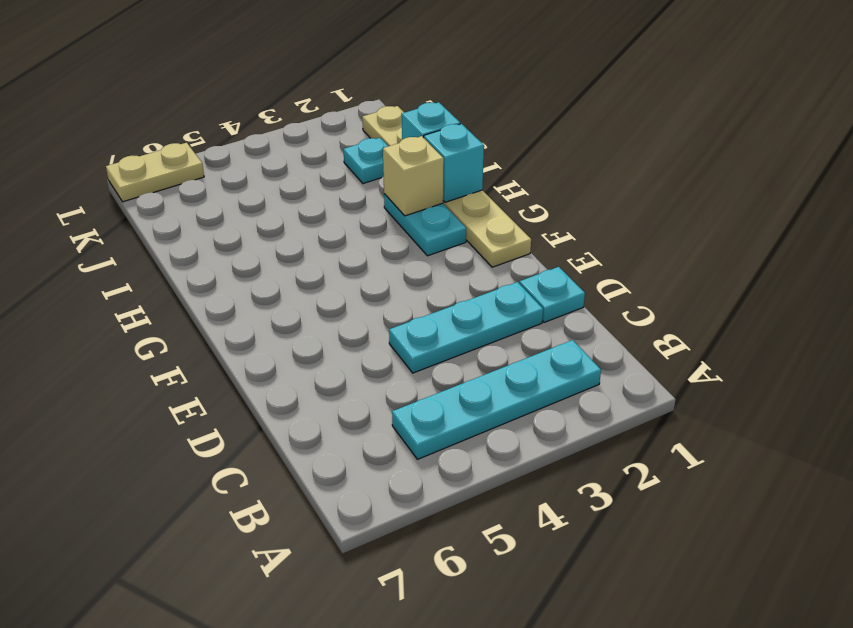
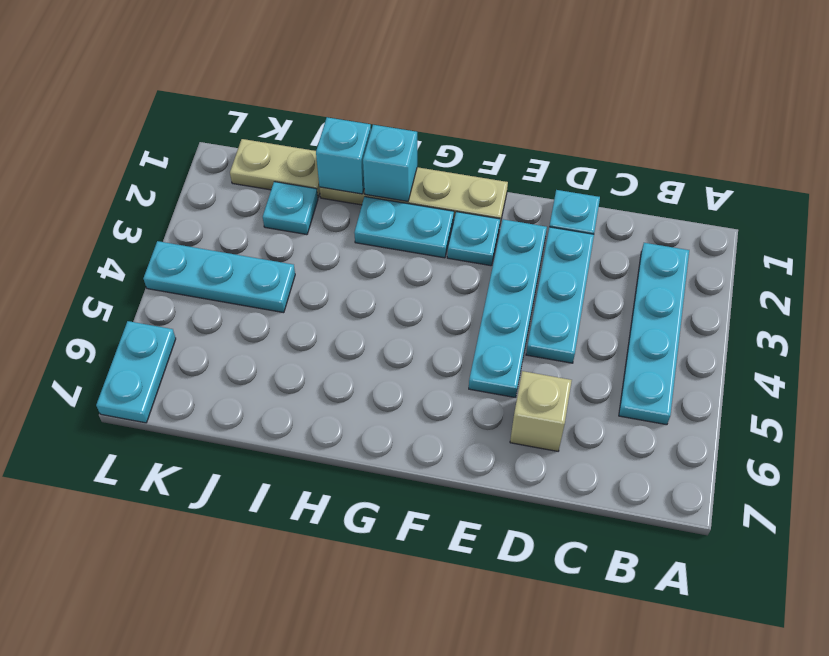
none -> cyan 1x4 plate [469,219,547,398]
none -> cyan 1x1 plate [447,212,500,266]
tan 1x1 brick [383,136,444,216] -> tan 1x1 brick moved to [510,371,572,451]
none -> cyan 1x3 plate [143,241,295,313]
tan 1x2 plate [106,143,204,202] -> cyan 1x2 plate [96,321,176,423]

